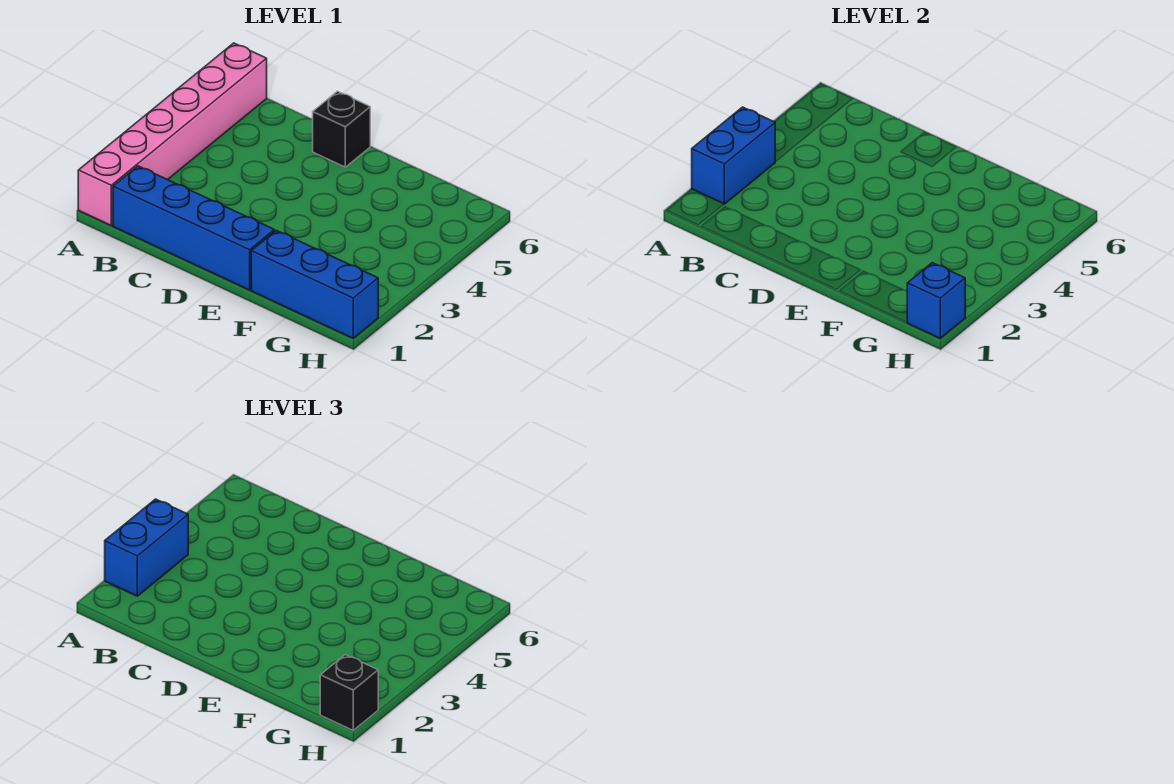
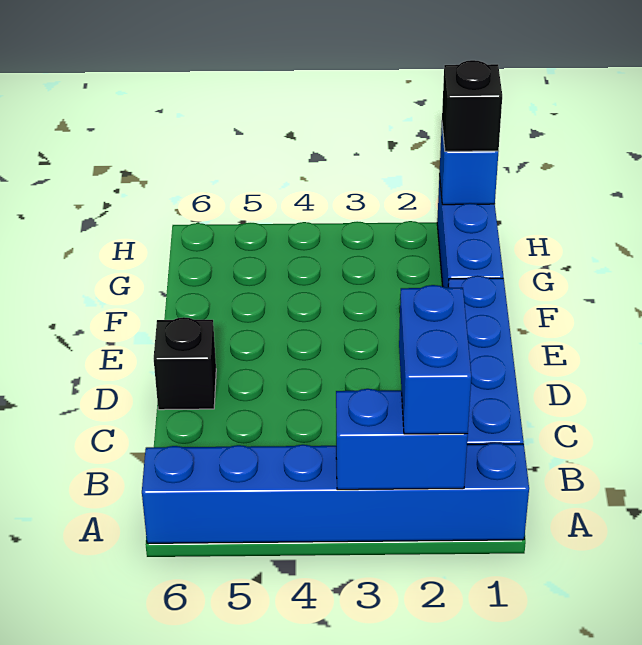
pink 1x6 brick [78,43,267,225] -> blue 1x6 brick [142,443,529,543]
blue 1x2 brick [105,499,188,596] -> blue 1x2 brick turned to [399,285,471,434]

